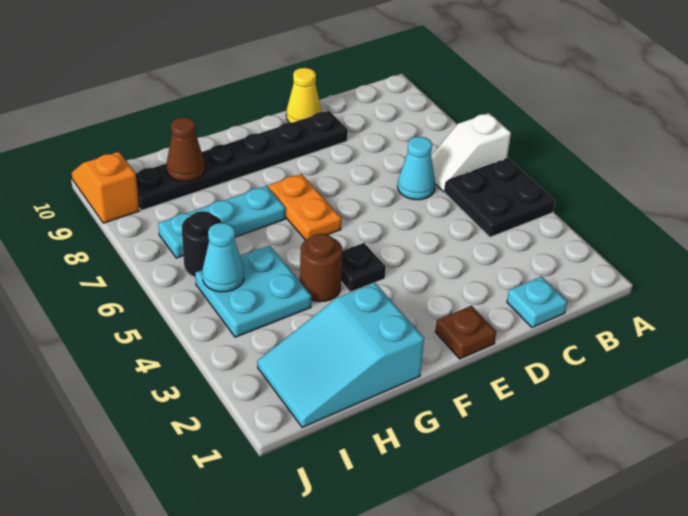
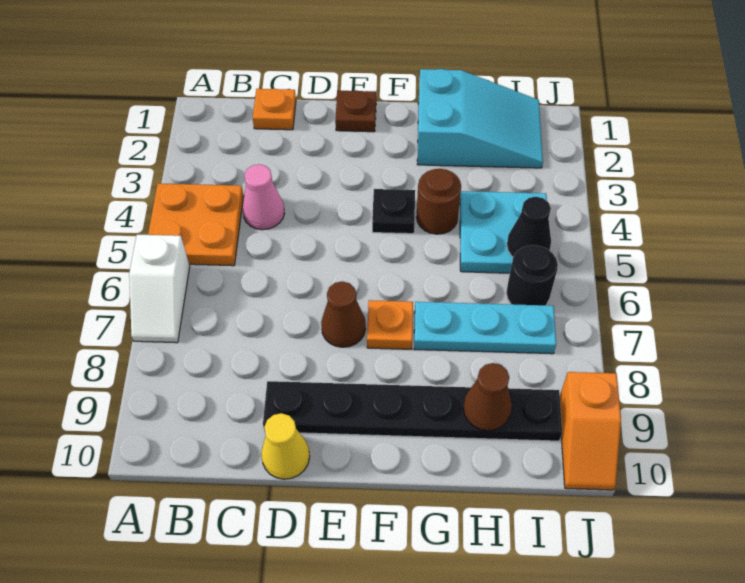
black 2x2 plate [445,158,555,237] -> orange 2x2 plate [148,183,244,266]
white 1x2 slope [431,113,511,192] -> white 1x2 slope turned to [129,235,190,343]
cyan 1x1 plate [507,276,567,327] -> orange 1x1 plate [253,89,296,130]
none -> pink 1x1 cone [243,164,284,230]
cyan 1x1 cone [398,137,435,200] -> none
none -> brown 1x1 cone [321,281,366,347]
orange 1x2 plate [268,174,341,240] -> orange 1x1 plate [367,300,413,349]
cyan 1x1 cone [202,223,244,292] -> black 1x1 cone [507,197,551,257]

